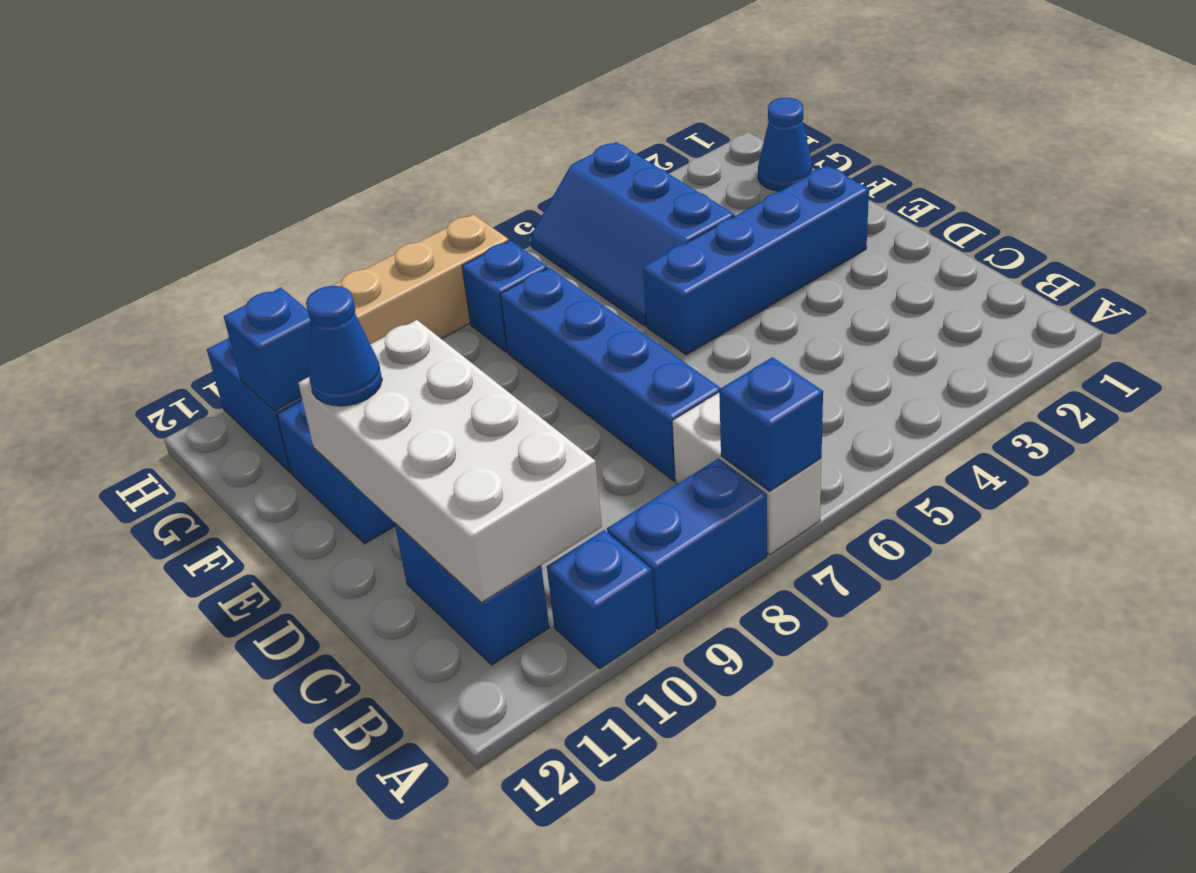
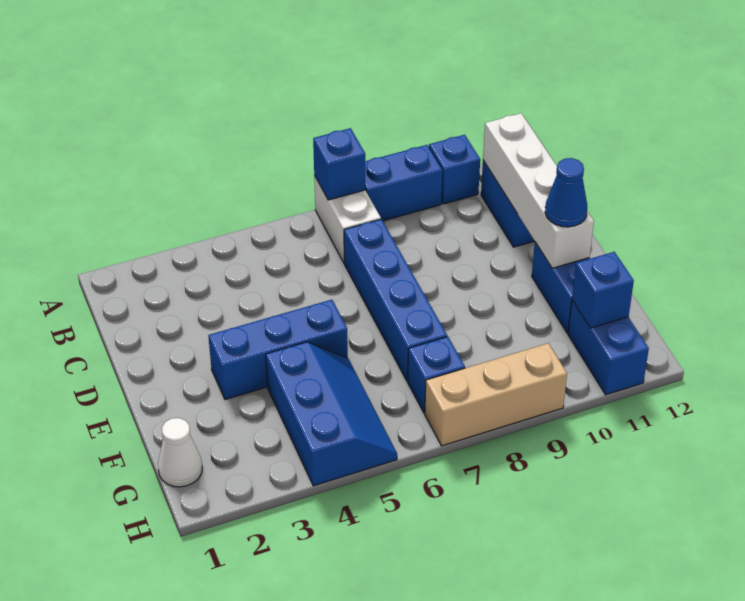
white 2x4 brick [298,320,602,602] -> white 1x4 brick [483,113,594,268]
blue 1x4 brick [643,166,869,355] -> blue 1x3 brick [208,300,348,400]
blue 1x1 cone [758,98,813,192] -> white 1x1 cone [158,418,202,487]

